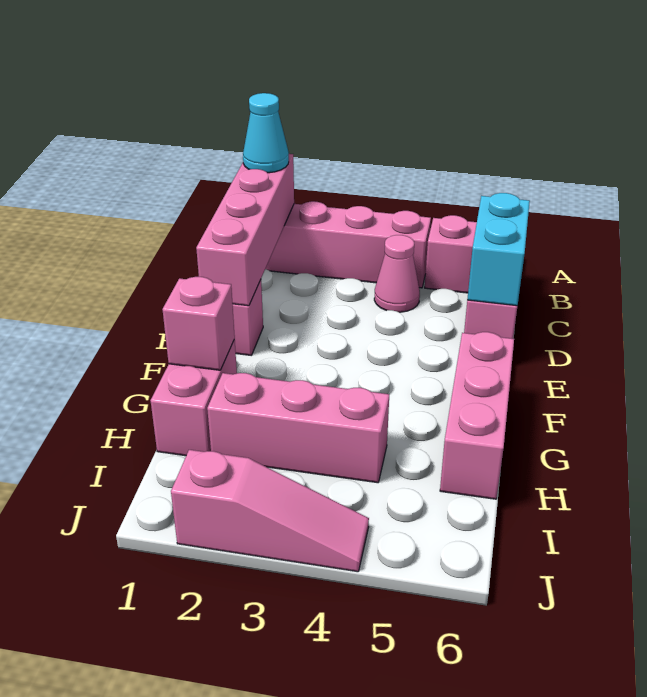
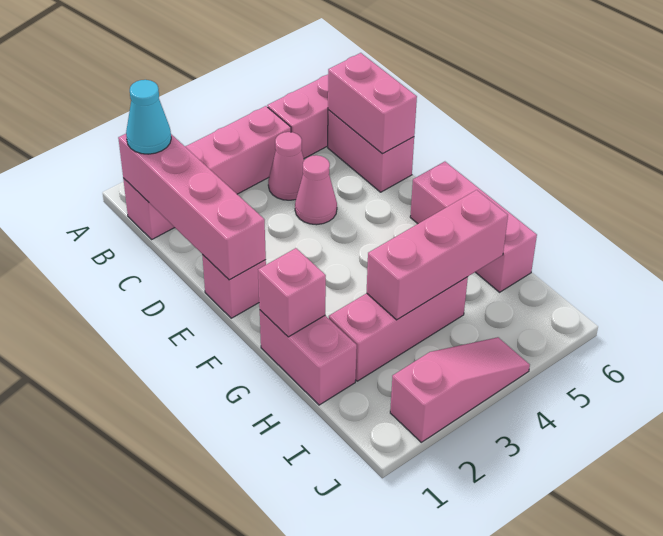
cyan 1x2 brick [467,193,530,306] -> pink 1x2 brick [328,53,417,154]
none -> pink 1x1 cone [295,155,337,225]
none -> pink 1x3 brick [367,190,508,320]

